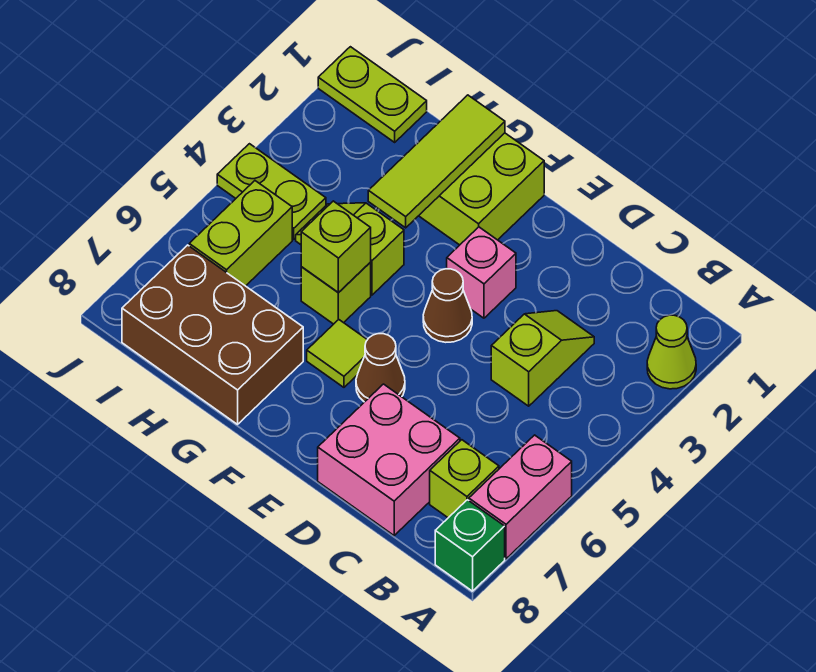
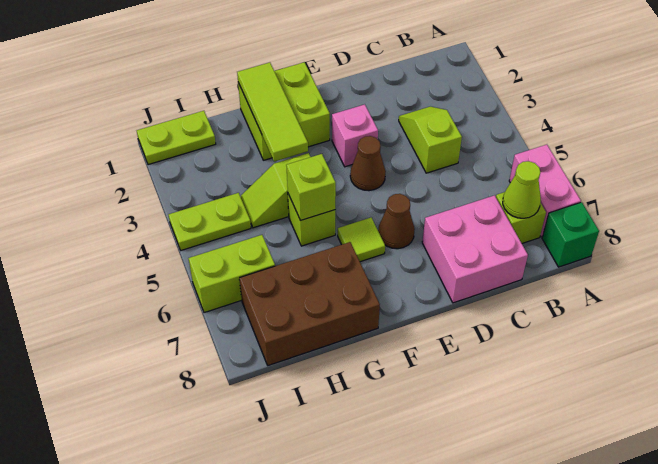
lime 1x1 cone [647,315,696,389] -> lime 1x1 cone moved to [503,161,541,218]
lime 1x2 brick [189,181,292,286] -> lime 1x2 brick turned to [188,235,275,313]

